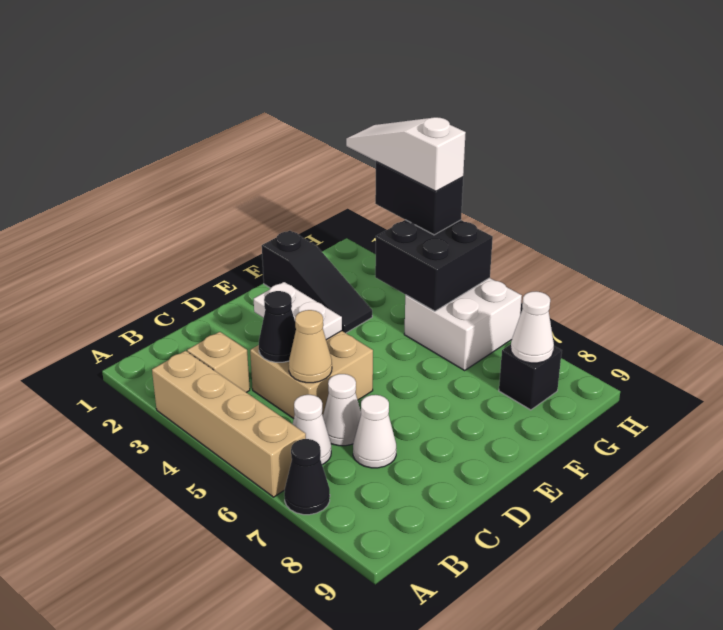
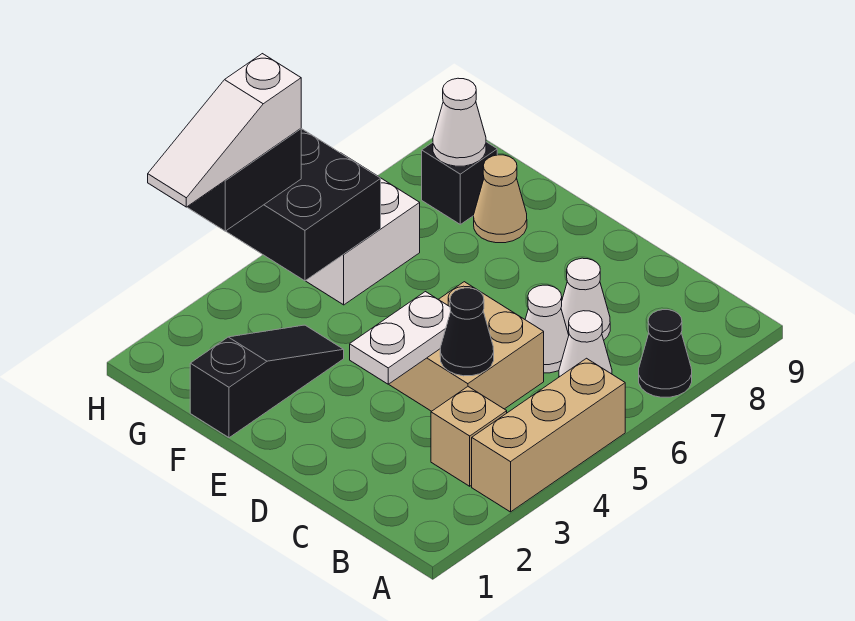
tan 1x4 brick [152,351,306,497] -> tan 1x3 brick [472,358,625,512]
tan 1x1 cone [289,310,332,383] -> tan 1x1 cone moved to [474,155,527,243]

